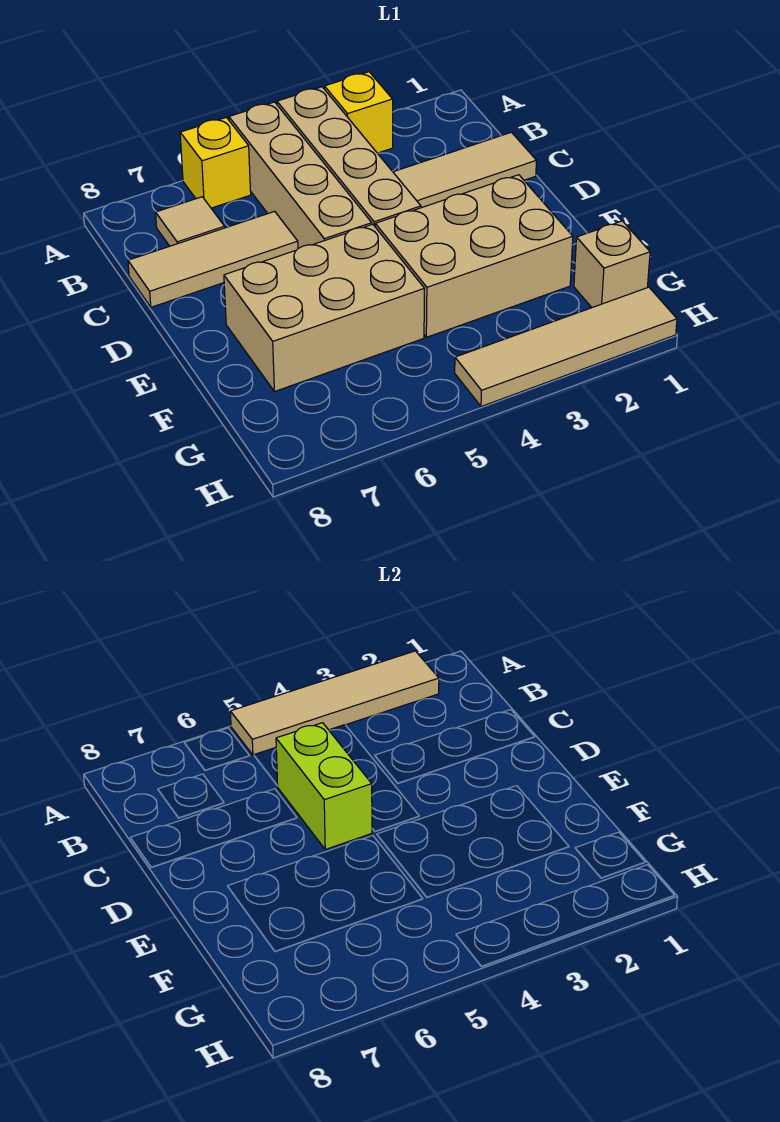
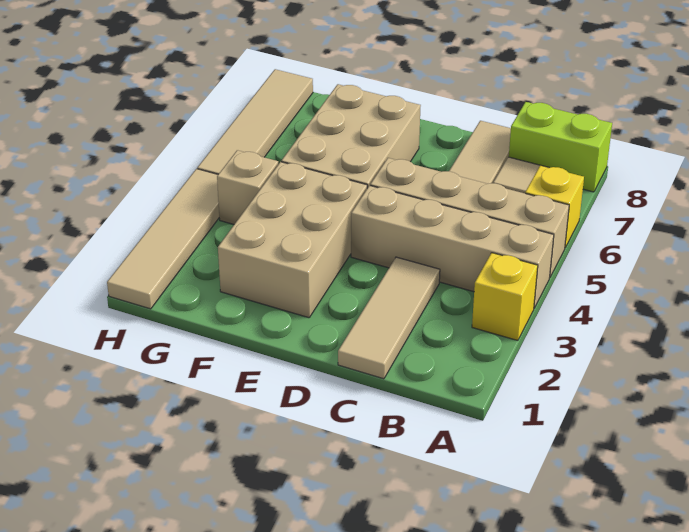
tan 1x4 tile [230,651,439,755] -> tan 1x4 tile moved to [197,69,313,174]
lime 1x2 brick [276,723,372,849] -> lime 1x2 brick moved to [509,102,612,192]
tan 1x1 brick [574,221,650,307] -> tan 1x1 brick moved to [217,150,278,224]

